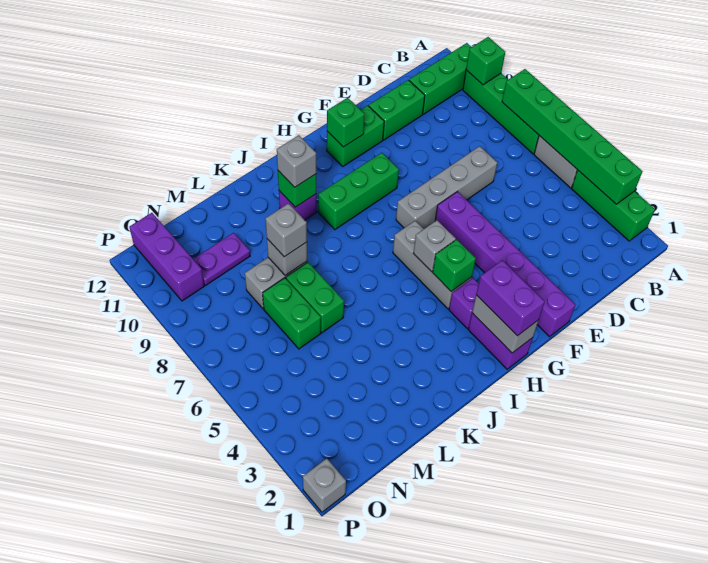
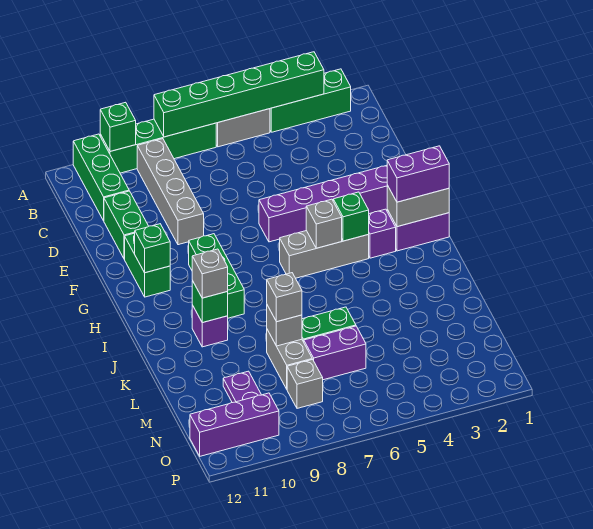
grey 1x4 brick [396,146,497,229] -> grey 1x4 brick moved to [137,139,204,245]
green 1x2 brick [263,278,321,349] -> purple 1x2 brick [304,326,366,380]
grey 1x1 brick [303,458,346,512] -> grey 1x1 brick moved to [287,359,323,408]

